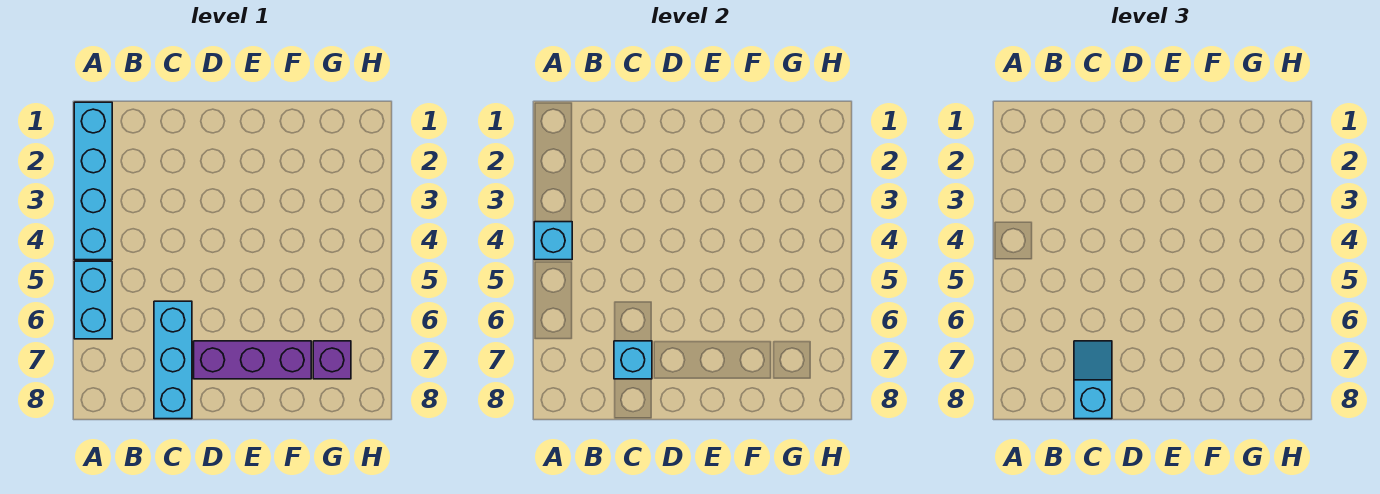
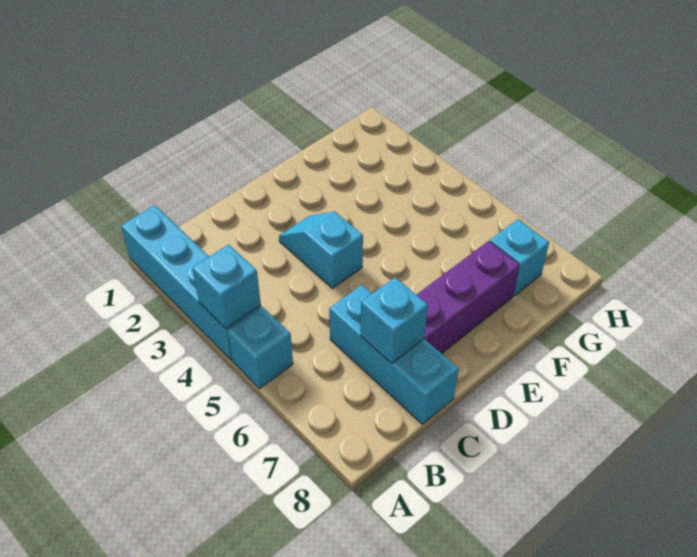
cyan 1x2 brick [74,261,112,339] -> cyan 1x1 brick [227,307,293,389]
cyan 1x2 slope [1074,341,1112,419] -> cyan 1x2 slope moved to [279,211,363,288]
purple 1x1 brick [313,341,351,379] -> cyan 1x1 brick [490,219,549,296]

